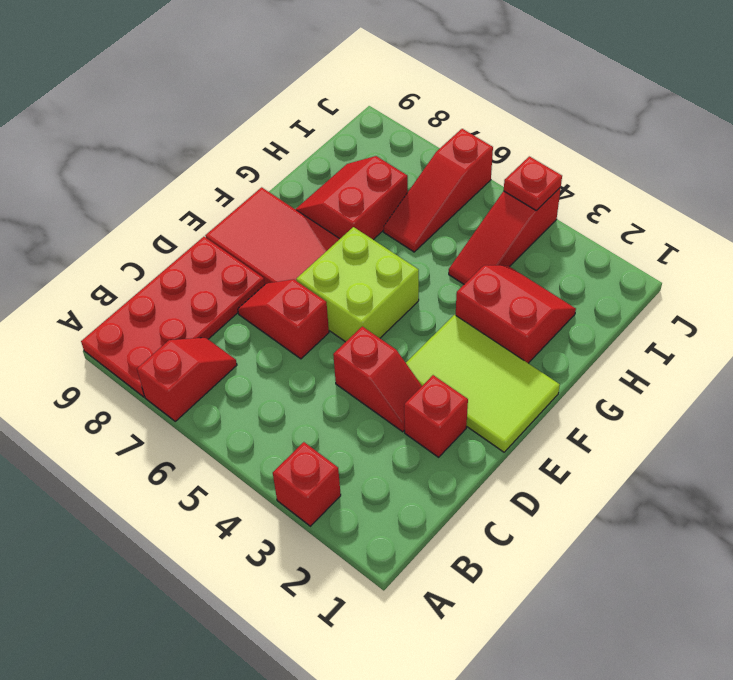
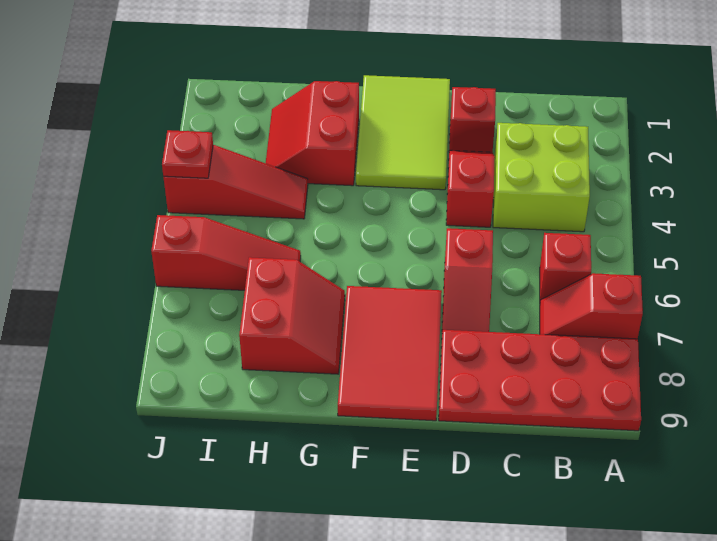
red 1x1 brick [273,442,341,526] -> red 1x1 brick moved to [540,233,591,300]
lime 2x2 brick [296,227,419,342] -> lime 2x2 brick moved to [493,123,590,232]
red 2x2 slope [295,156,408,240] -> red 2x2 slope turned to [239,257,345,374]

